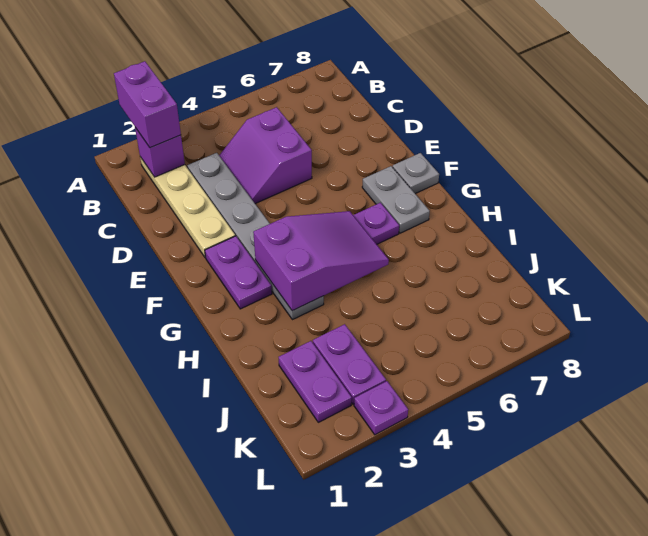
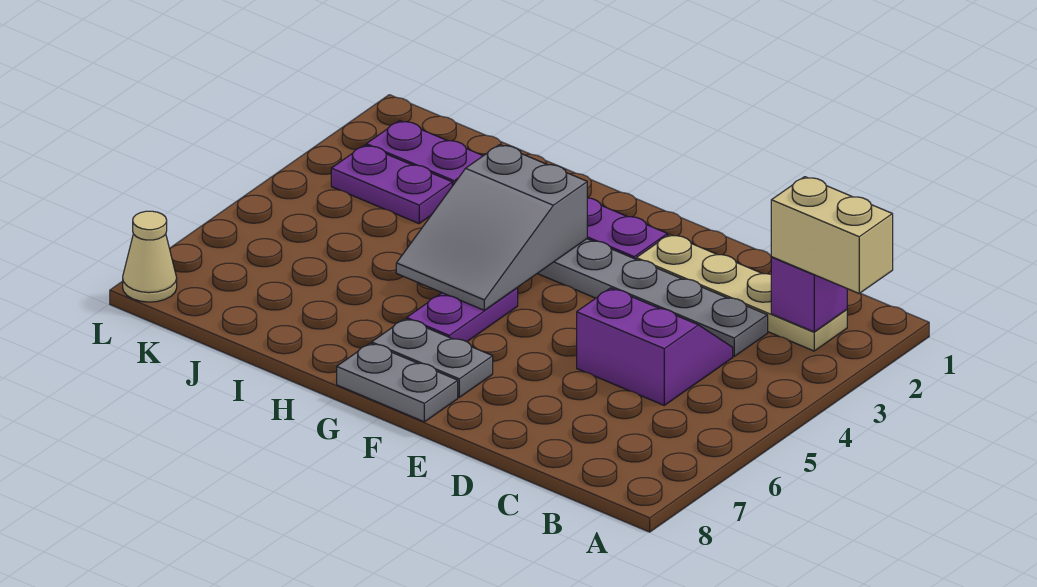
purple 1x2 brick [114,61,181,148] -> tan 1x2 brick [771,177,893,293]
grey 1x1 plate [393,153,439,194] -> grey 1x2 plate [337,343,458,422]
purple 2x3 slope [253,211,389,311] -> grey 2x3 slope [396,145,587,310]
purple 1x1 plate [354,381,408,435] -> none
none -> tan 1x1 cone [123,211,177,302]

